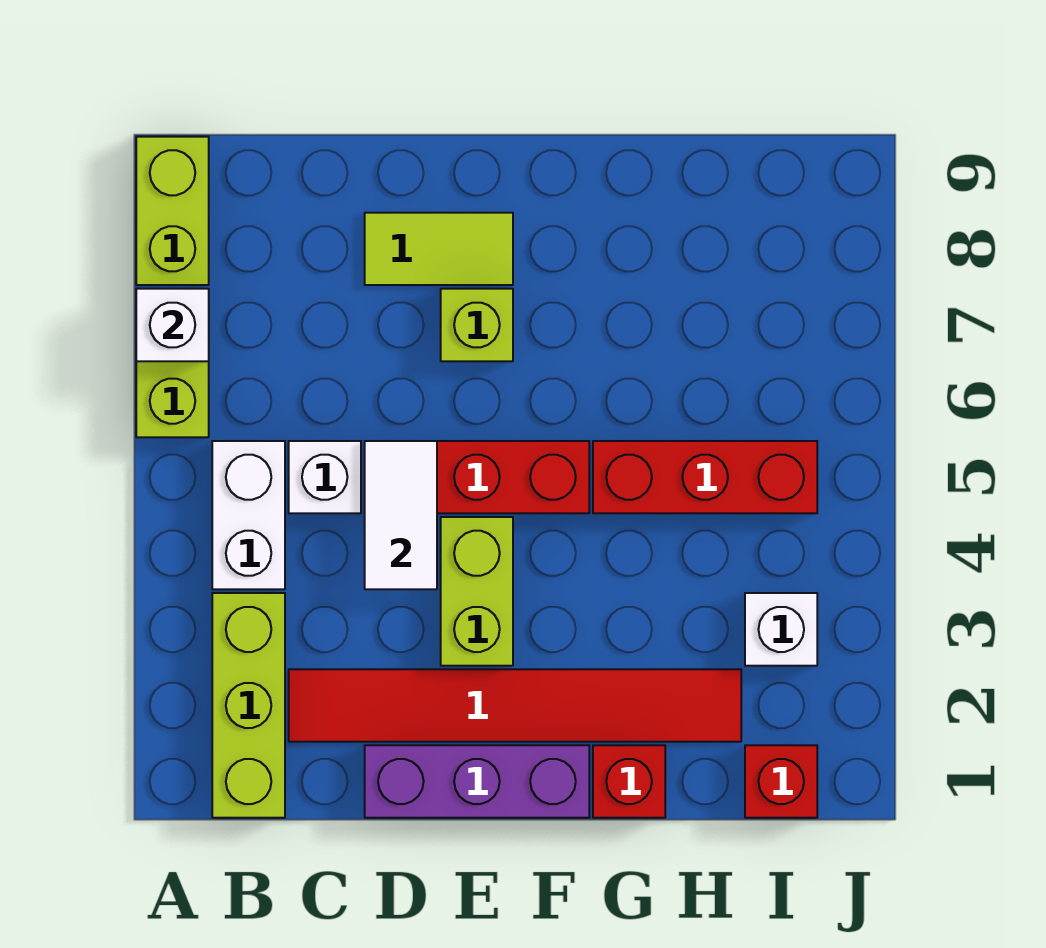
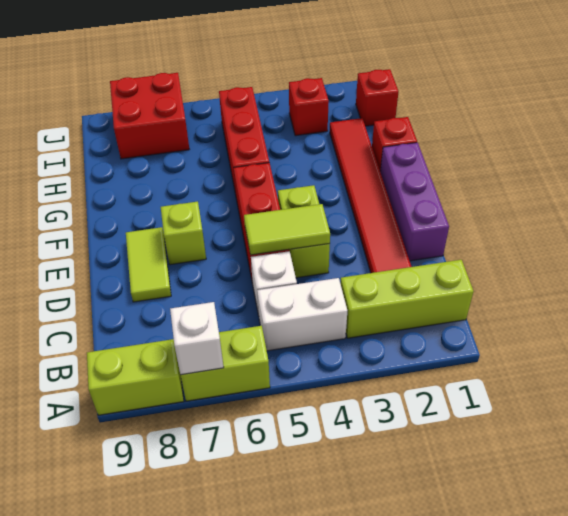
white 1x2 tile [365,441,437,589] -> lime 1x2 tile [244,204,330,255]
lime 1x2 brick [441,517,513,666] -> lime 1x2 brick turned to [278,185,330,278]
white 1x1 brick [745,593,817,666] -> red 1x1 brick [289,78,329,136]
none -> red 2x2 brick [110,73,189,159]

